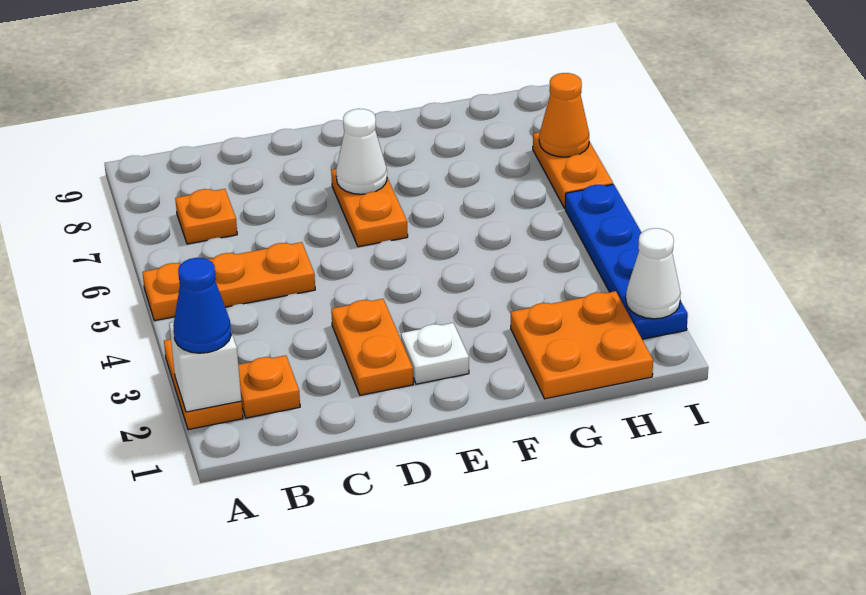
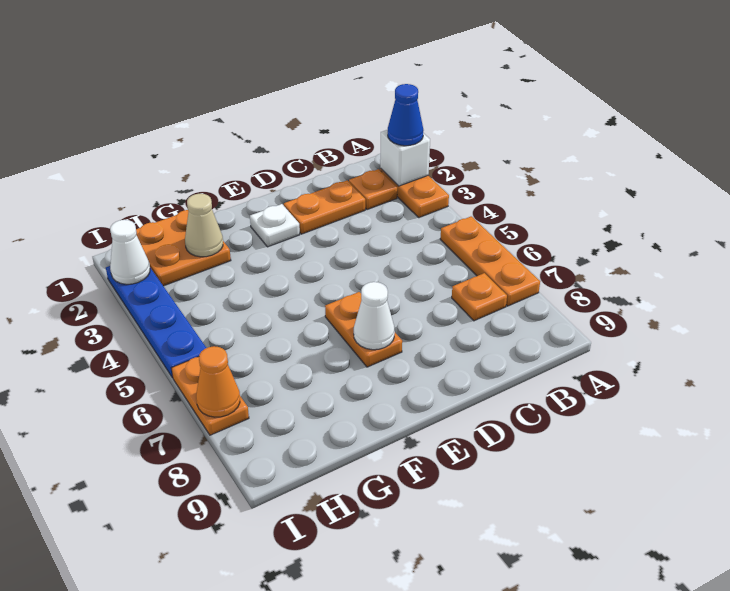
orange 1x3 plate [142,242,315,321] -> orange 1x3 plate turned to [440,216,540,306]
orange 1x2 plate [331,299,413,395] -> orange 1x2 plate turned to [284,180,365,234]
none -> tan 1x1 cone [185,194,223,257]

